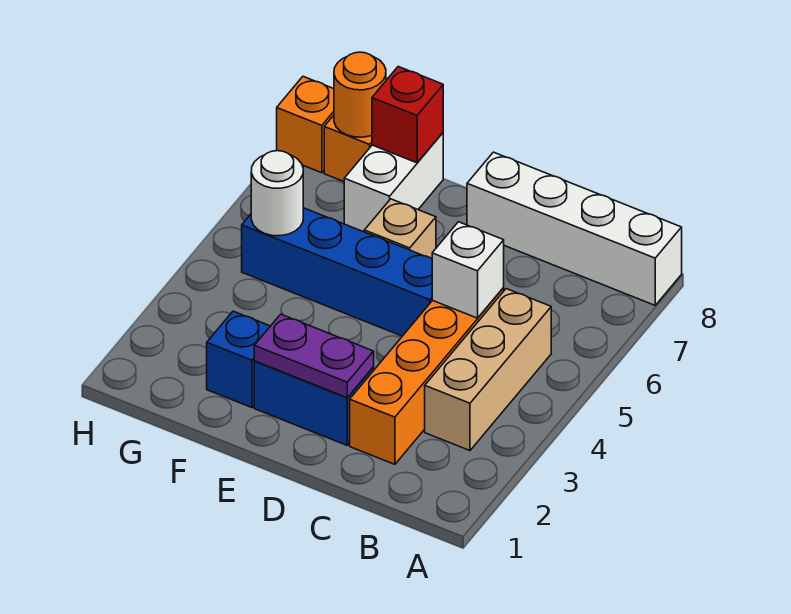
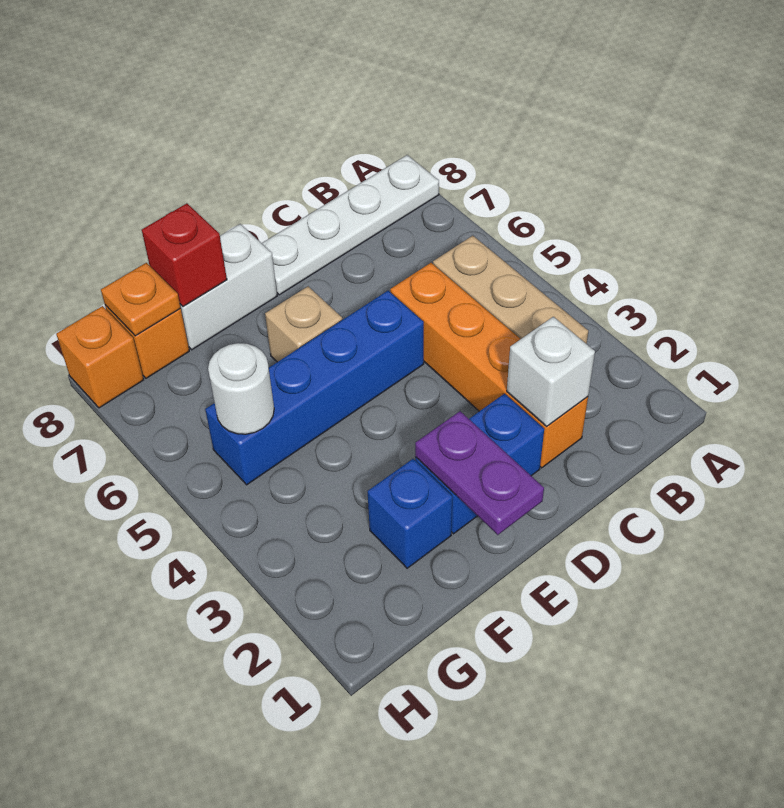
white 1x4 brick [467,152,682,305] -> white 1x4 plate [262,155,439,295]
white 1x1 brick [432,222,504,318] -> white 1x1 brick moved to [507,317,595,427]
purple 1x2 plate [254,314,374,398] -> purple 1x2 plate turned to [415,411,544,535]
white 1x2 brick [344,133,443,232] -> white 1x2 brick turned to [180,224,277,350]
orange 1x1 round brick [334,52,386,137] -> orange 1x1 plate [101,263,181,336]

